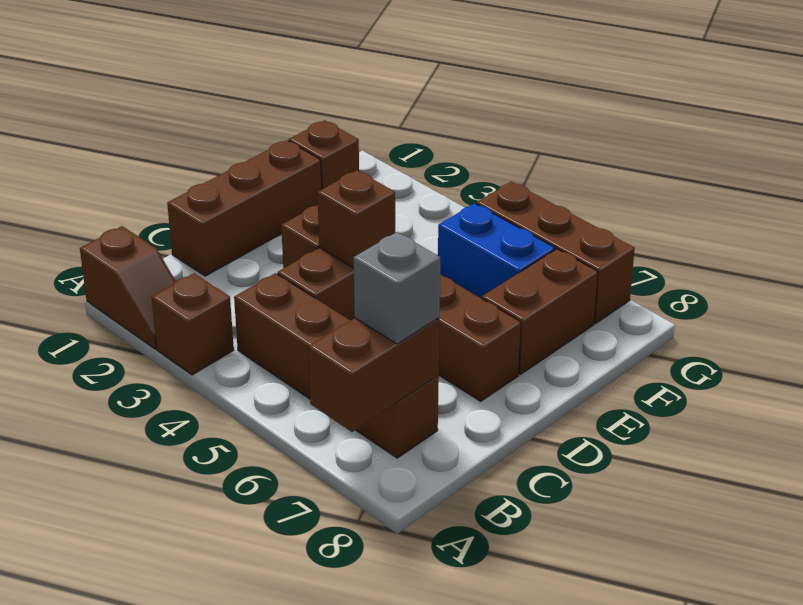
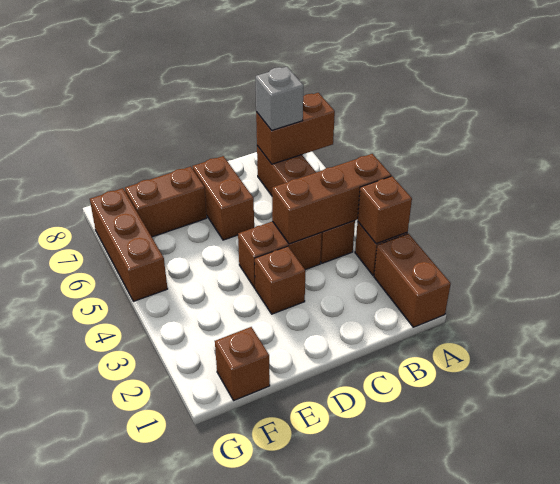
brown 1x2 slope [80,226,176,349] -> brown 1x2 brick [374,234,451,327]
brown 1x3 brick [167,140,322,276] -> brown 1x3 brick moved to [272,154,391,244]
brown 1x1 brick [317,170,395,268] -> brown 1x1 brick moved to [358,176,412,244]
blue 1x2 brick [438,203,555,298] -> none

